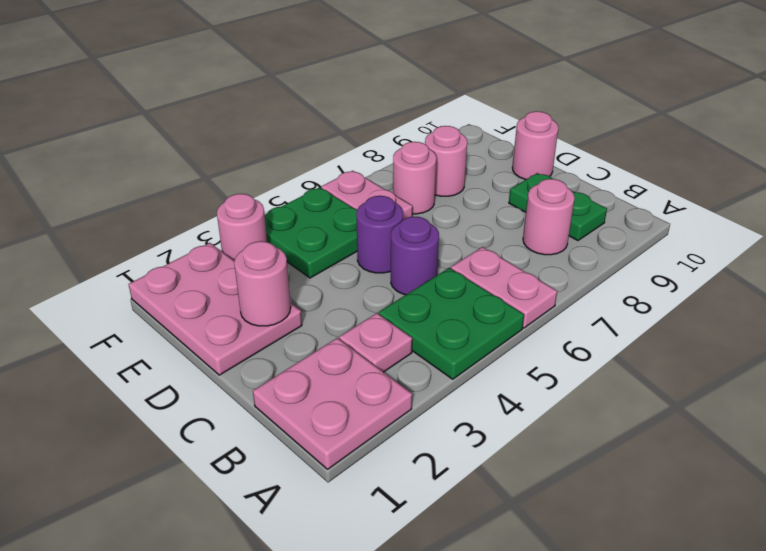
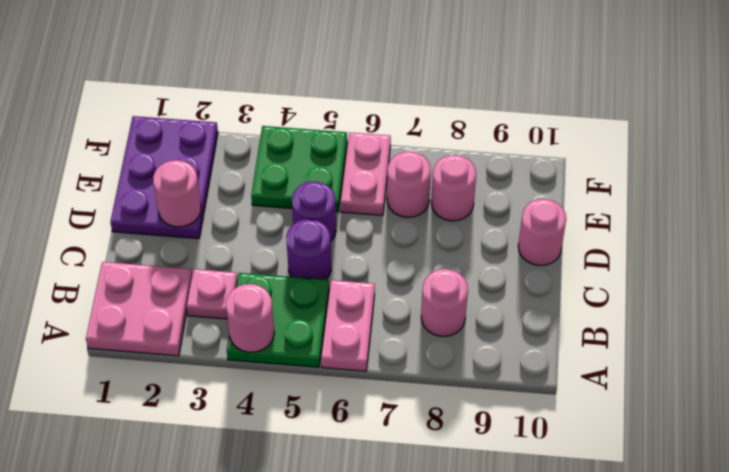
green 1x2 plate [509,173,607,241] -> none
pink 2x3 plate [129,243,302,375] -> purple 2x3 plate [110,116,218,239]
pink 1x1 round brick [217,194,267,261] -> pink 1x1 round brick moved to [226,284,274,352]

